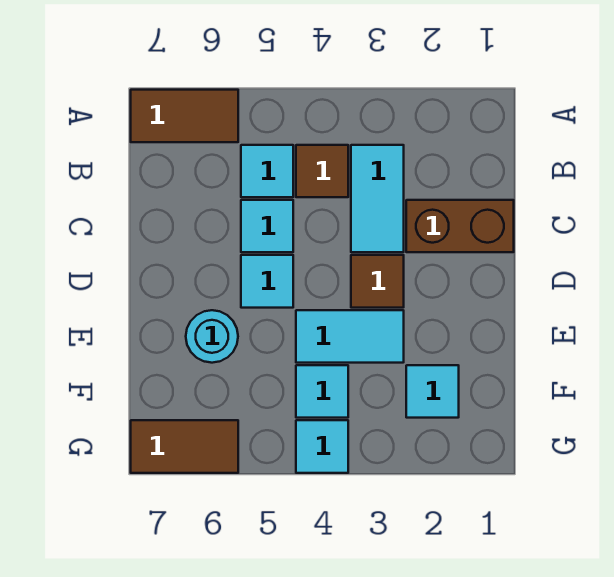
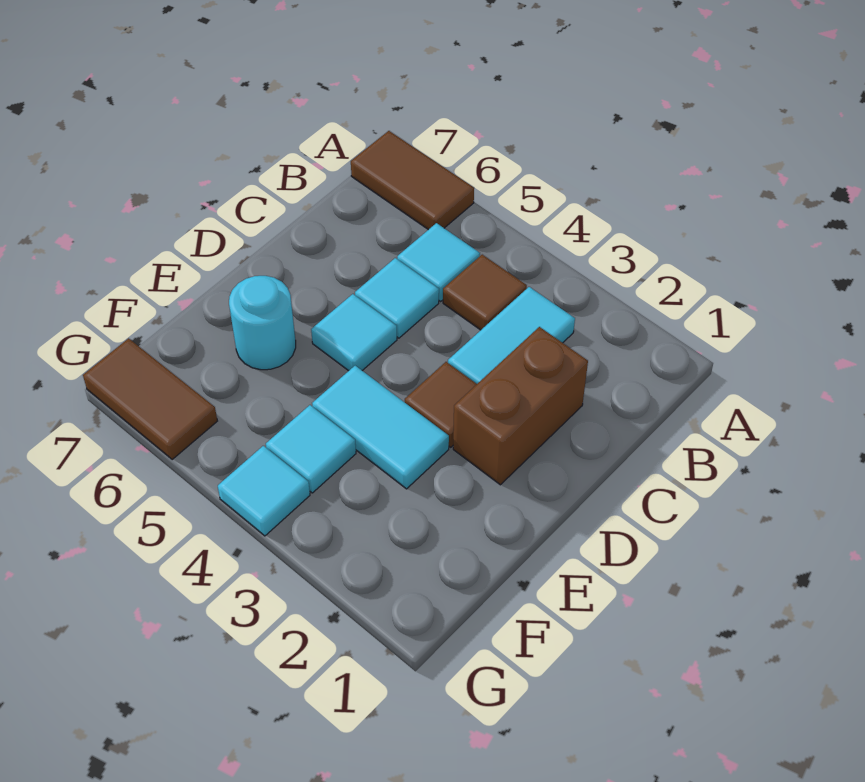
brown 1x2 brick [406,200,514,252] -> brown 1x2 brick turned to [453,327,588,485]
cyan 1x1 tile [406,365,459,418] -> none

